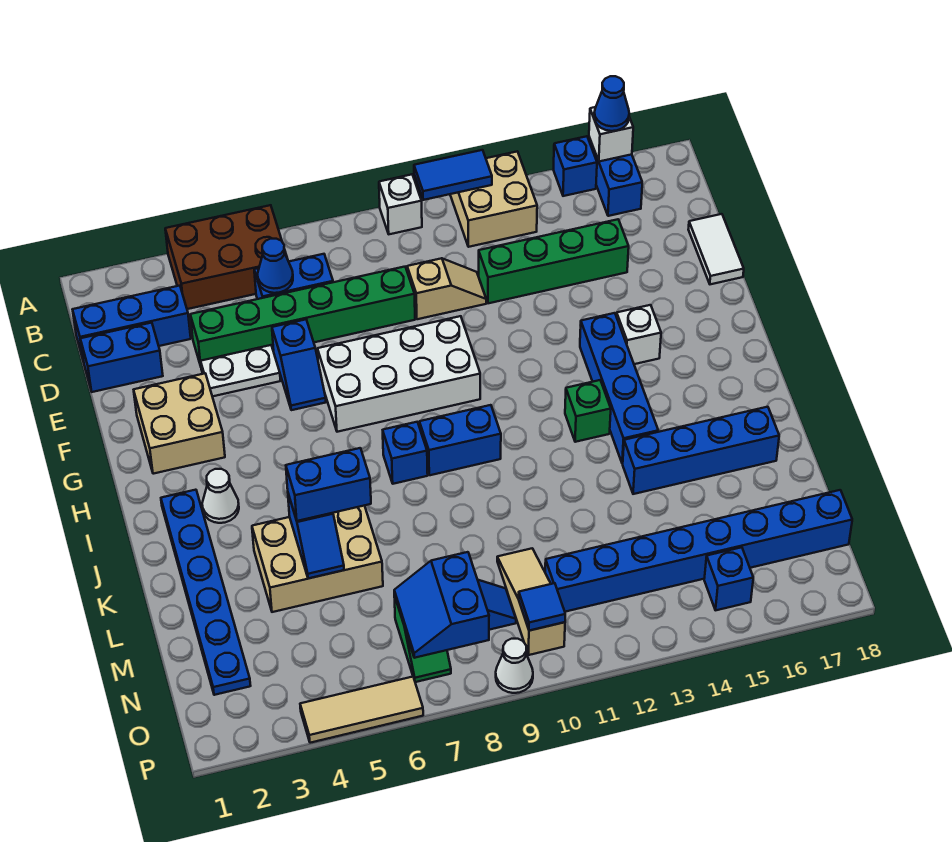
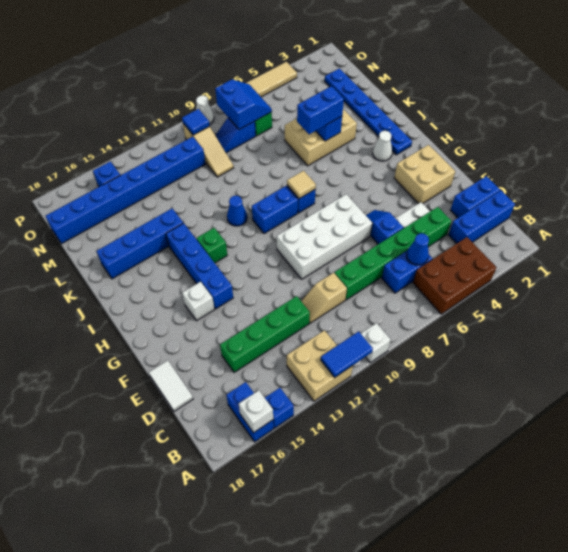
blue 1x1 cone [594,76,629,131] -> blue 1x1 cone moved to [227,196,247,226]
none -> tan 1x1 tile [287,171,316,198]

